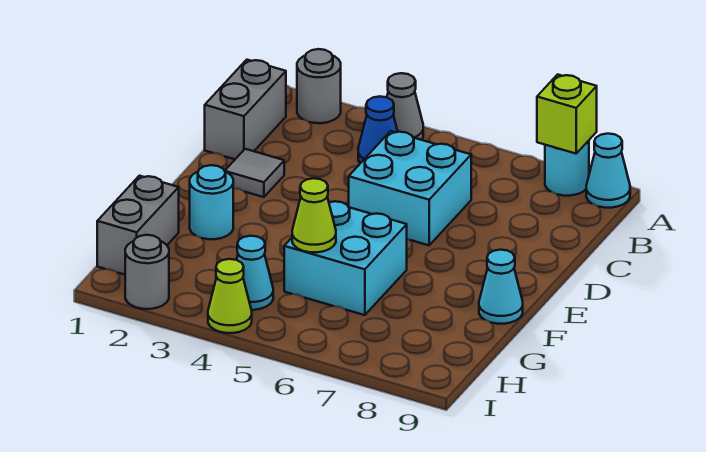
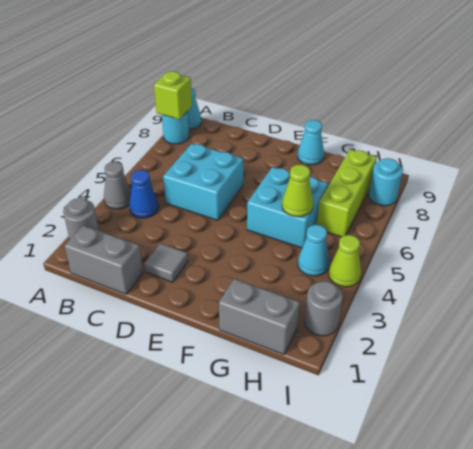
cyan 1x1 round brick [190,165,233,239] -> cyan 1x1 round brick moved to [369,158,403,206]
none -> lime 1x3 brick [317,149,377,237]

